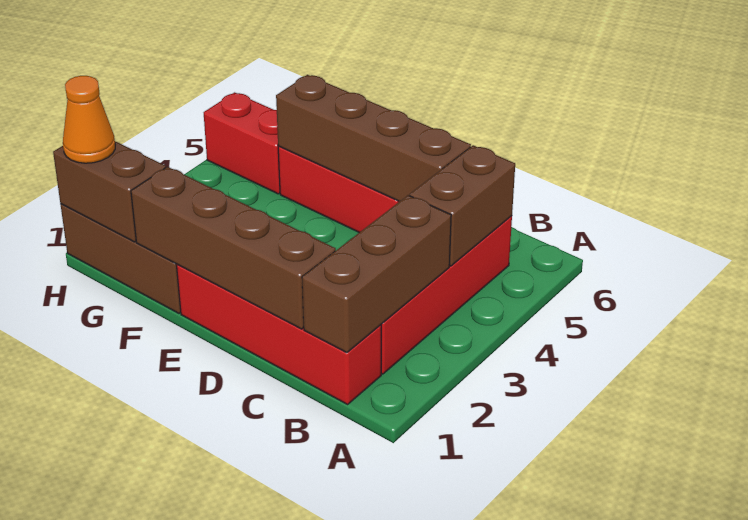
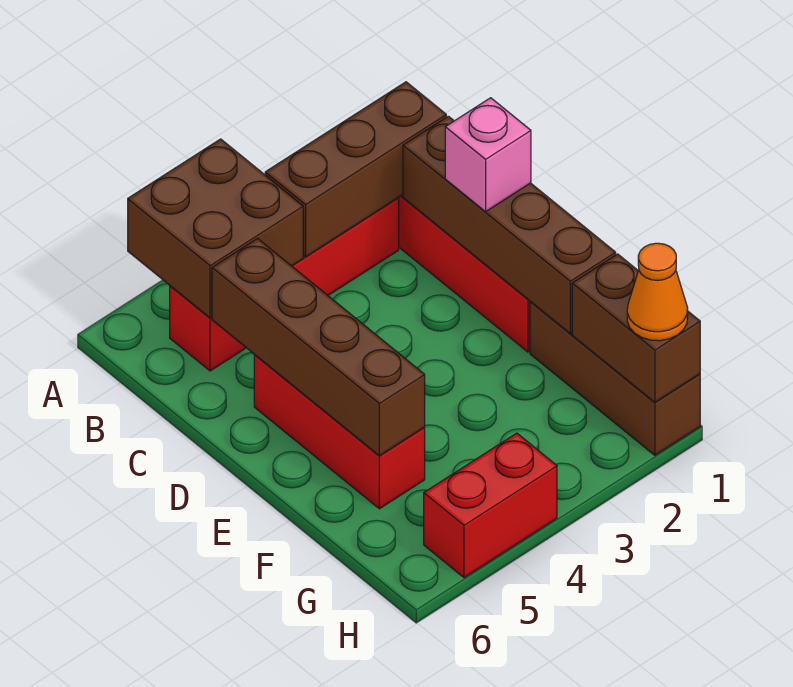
brown 1x2 brick [410,145,515,266] -> brown 2x2 brick [128,139,303,318]
none -> pink 1x1 brick [445,98,531,212]
red 1x2 brick [204,92,280,194] -> red 1x2 brick turned to [424,433,557,578]

